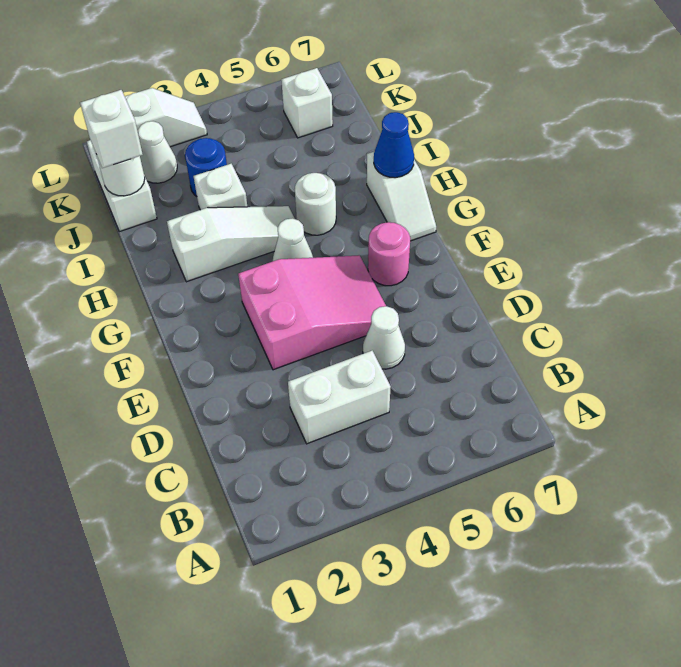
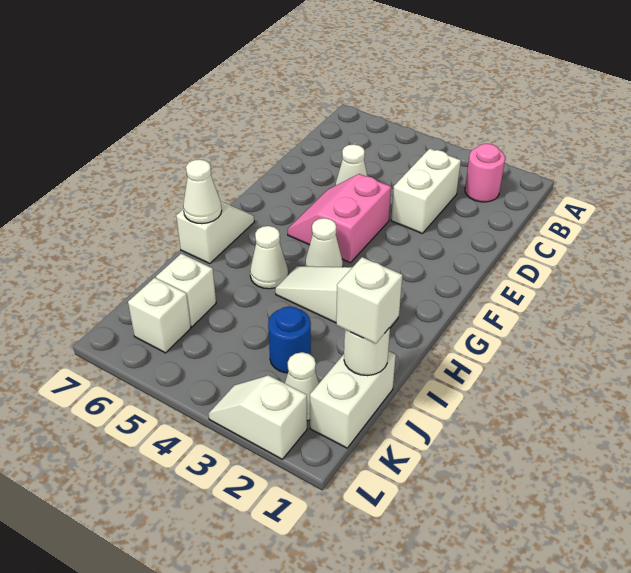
white 1x2 brick [288,351,391,444] -> white 1x2 brick turned to [391,148,461,234]
pink 2x3 slope [238,255,386,370] -> pink 2x2 slope [288,174,391,263]
pink 1x1 round brick [368,222,410,286] -> pink 1x1 round brick moved to [465,144,505,202]
white 1x1 round brick [295,173,336,235] -> white 1x1 cone [250,226,288,289]
blue 1x1 cone [374,112,414,178] -> white 1x1 cone [183,159,222,224]
white 1x1 brick [194,164,247,210] -> white 1x1 brick moved to [156,254,216,327]

